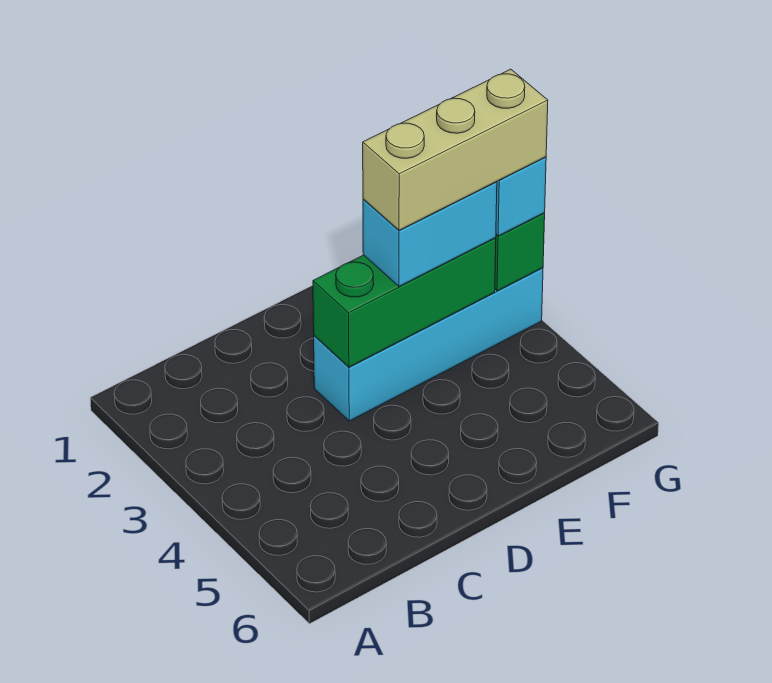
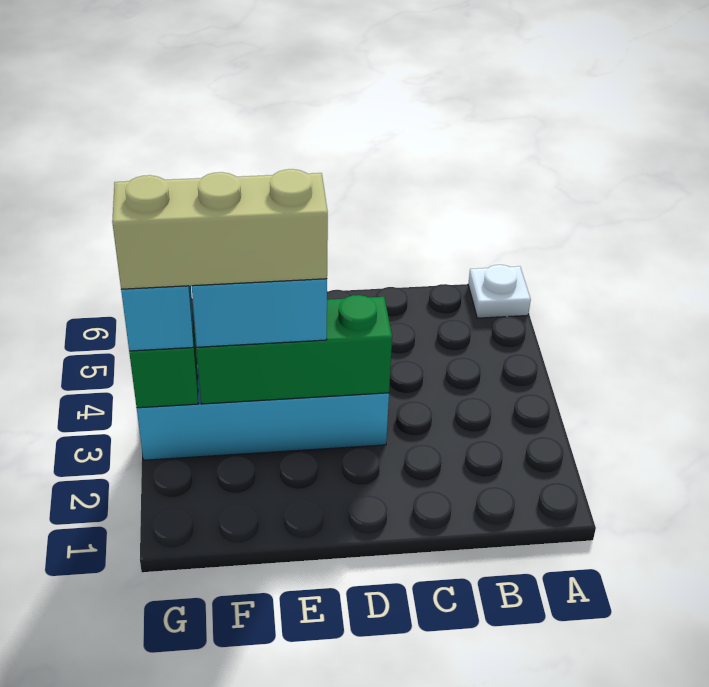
none -> white 1x1 plate [468,265,531,318]

